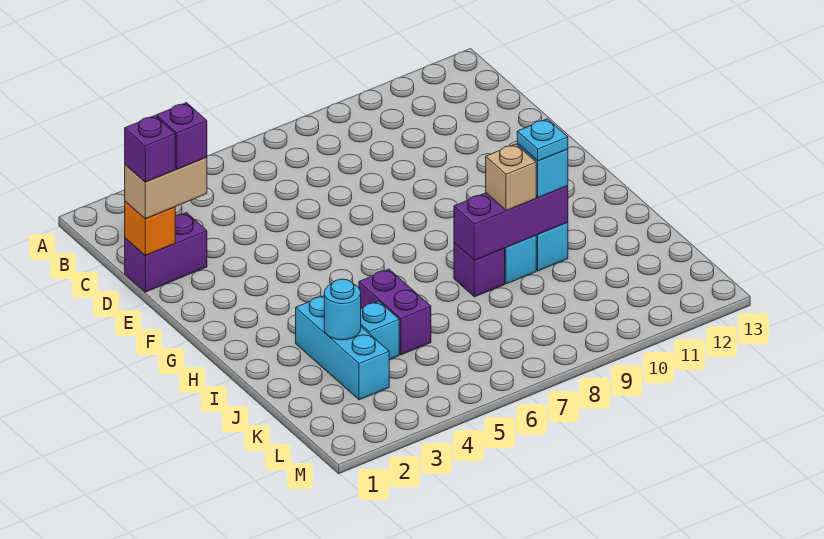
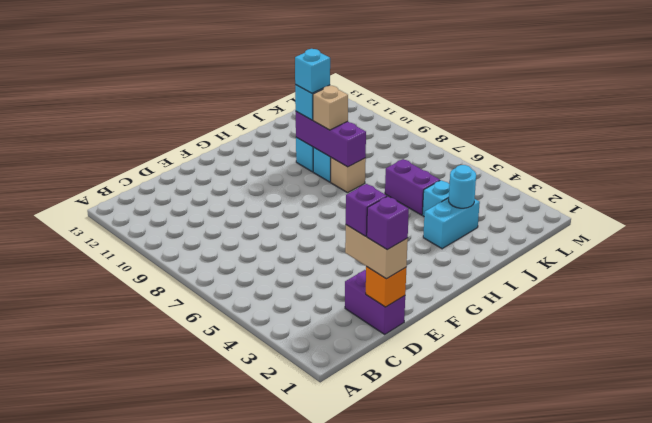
cyan 1x3 brick [296,296,389,400] -> cyan 1x2 brick [423,198,480,249]
purple 1x2 brick [359,269,431,355] -> purple 1x2 brick turned to [385,159,440,215]
purple 1x1 brick [454,243,505,297] -> tan 1x1 brick [331,158,366,193]
cyan 1x1 plate [517,119,568,161] -> cyan 1x1 brick [295,49,330,93]

